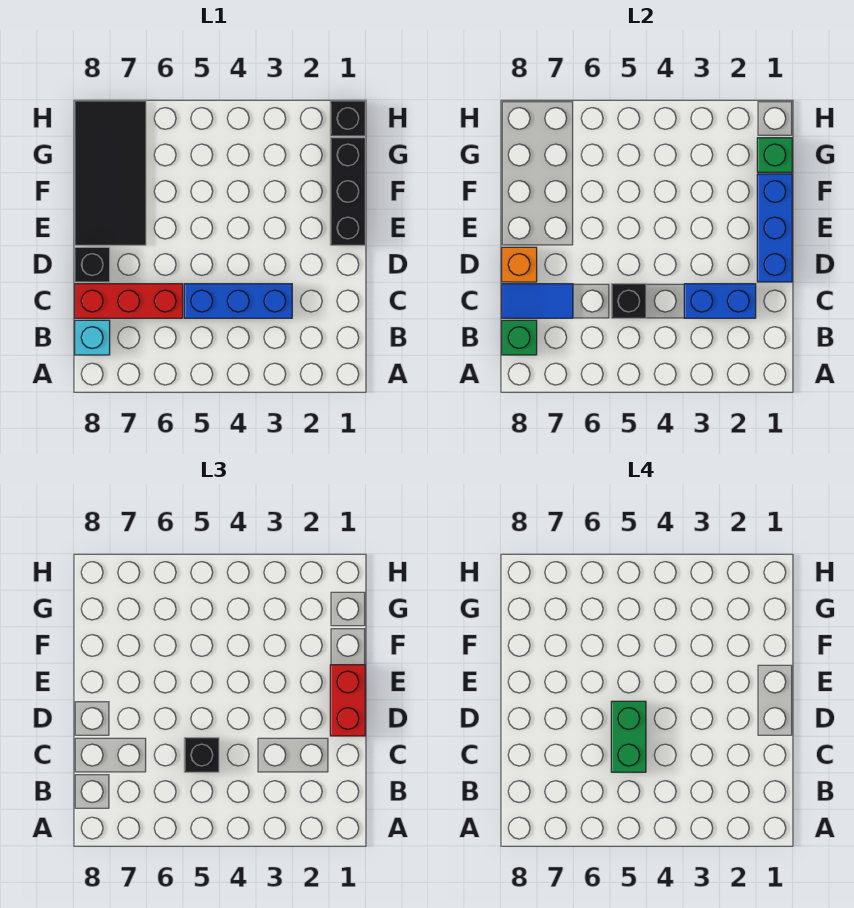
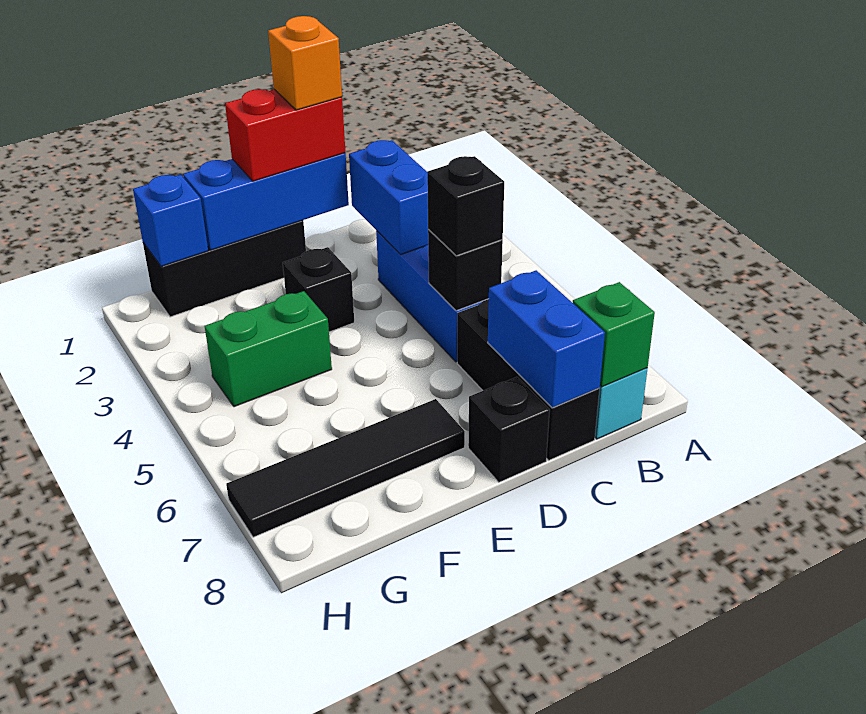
green 1x2 brick [611,701,646,772] -> green 1x2 brick moved to [205,291,332,407]
red 1x3 brick [75,284,183,318] -> black 1x3 brick [457,299,599,460]
blue 1x2 tile [502,284,573,318] -> blue 1x2 brick [488,270,605,408]
orange 1x1 brick [502,247,537,282] -> orange 1x1 brick moved to [268,16,342,110]
black 2x4 tile [75,101,146,245] -> black 1x4 tile [226,399,465,537]
green 1x1 brick [757,138,792,172] -> blue 1x1 brick [133,174,208,266]
black 1x1 brick [330,101,365,136] -> black 1x1 brick moved to [283,247,354,332]

